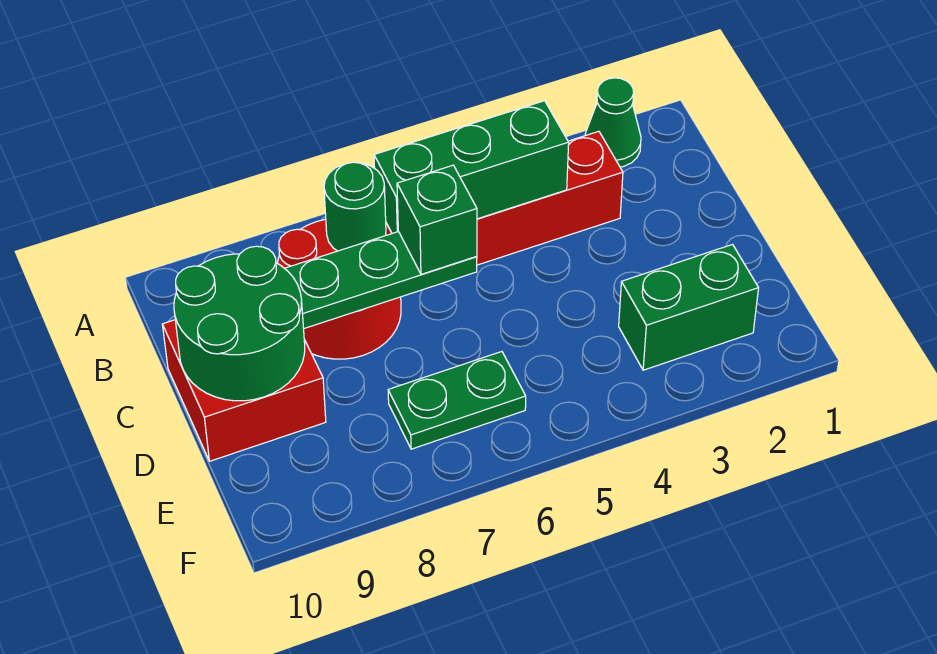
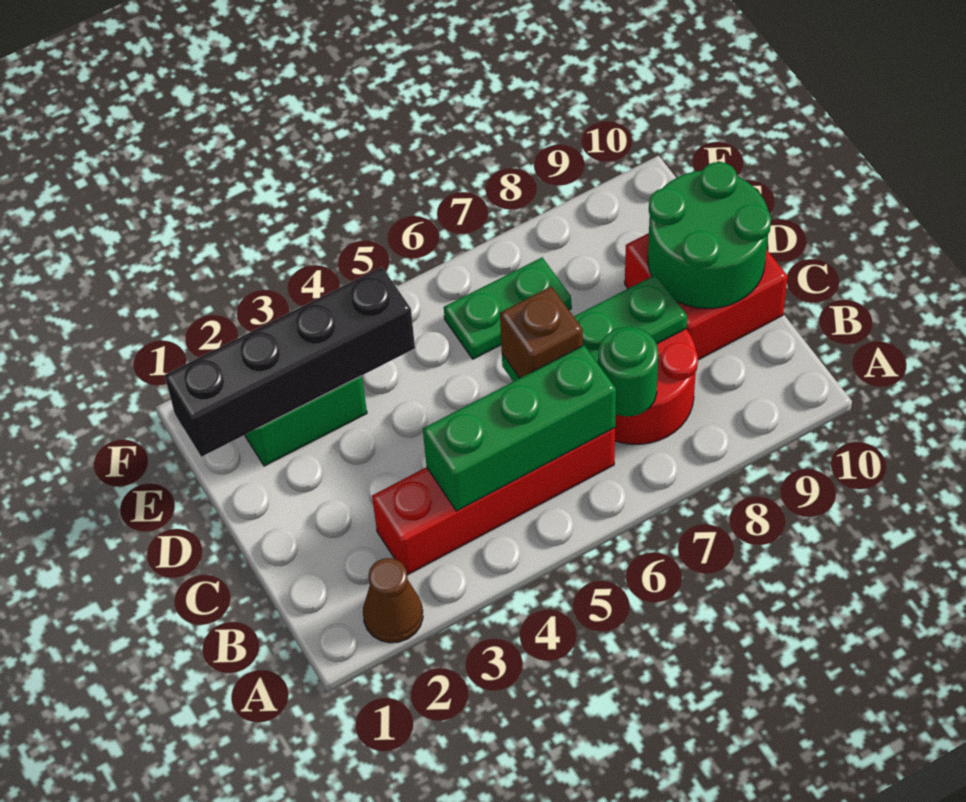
green 1x1 cone [585,78,641,167] -> brown 1x1 cone [363,558,423,643]
green 1x1 brick [397,165,477,274] -> brown 1x1 brick [500,287,583,378]
none -> black 1x4 brick [165,267,415,457]

